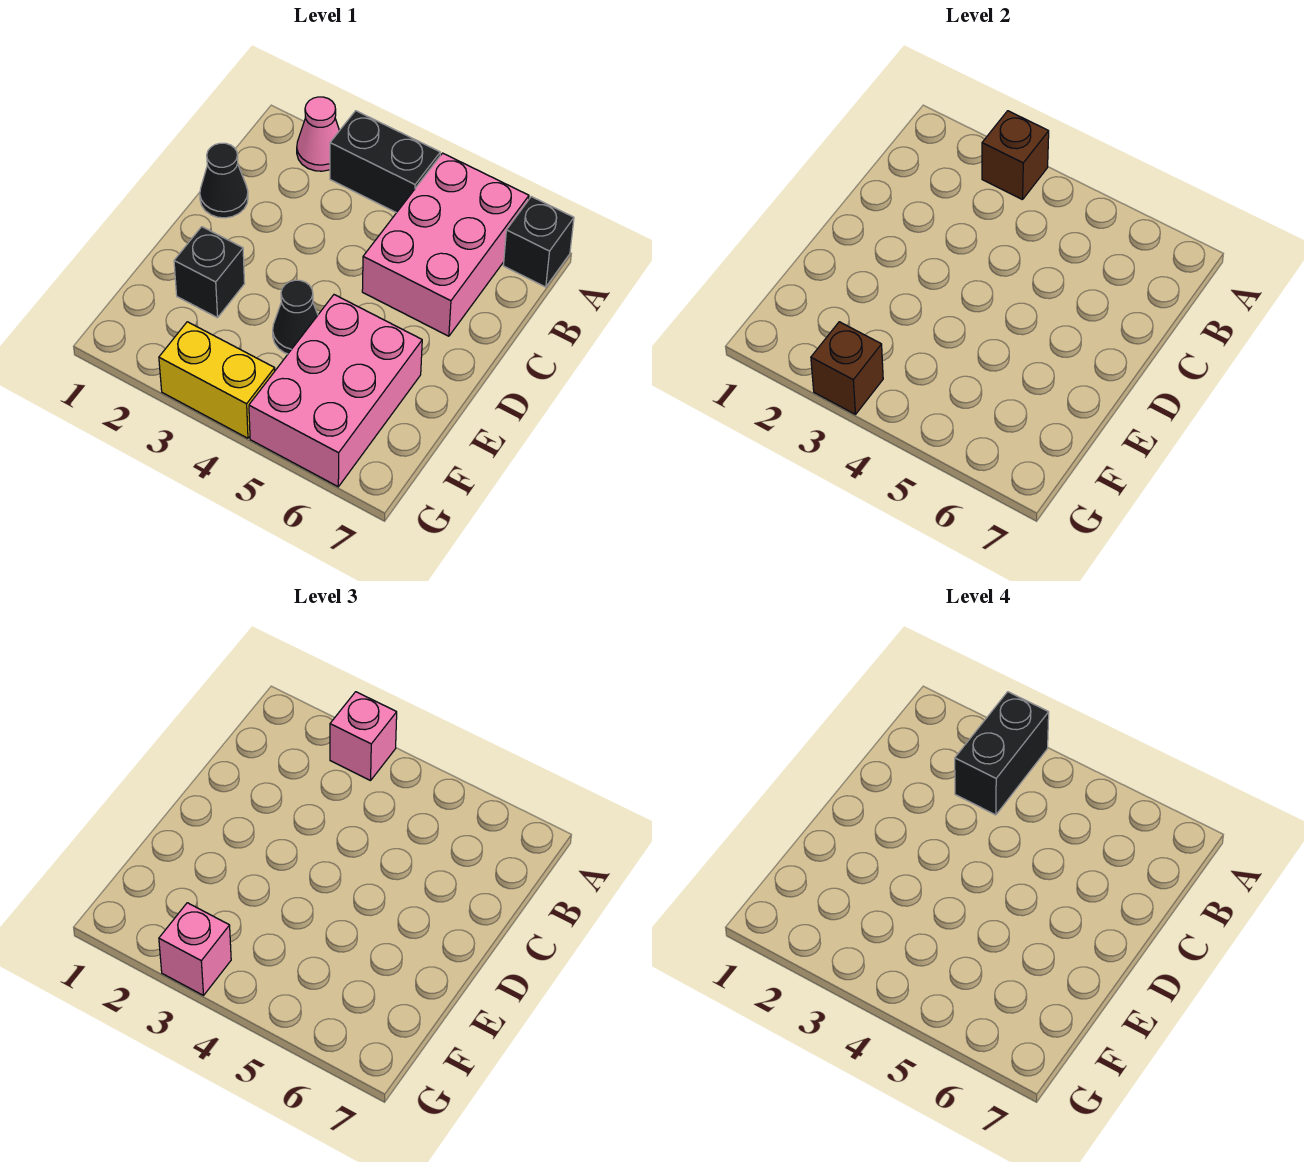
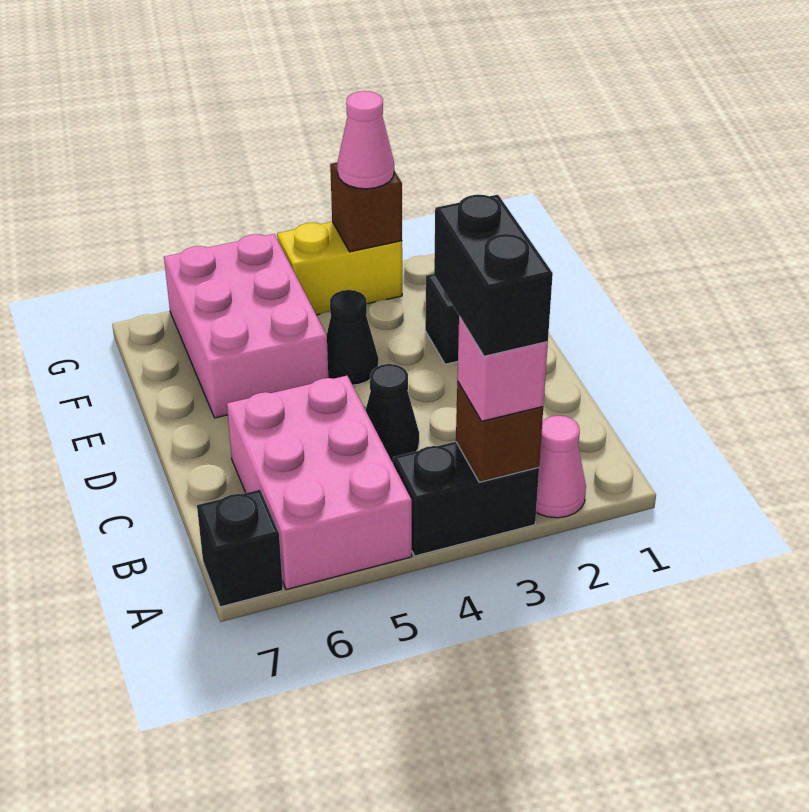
black 1x1 cone [200,143,248,218] -> black 1x1 cone moved to [366,364,419,463]
pink 1x1 brick [159,903,231,995] -> pink 1x1 cone [337,91,394,189]

